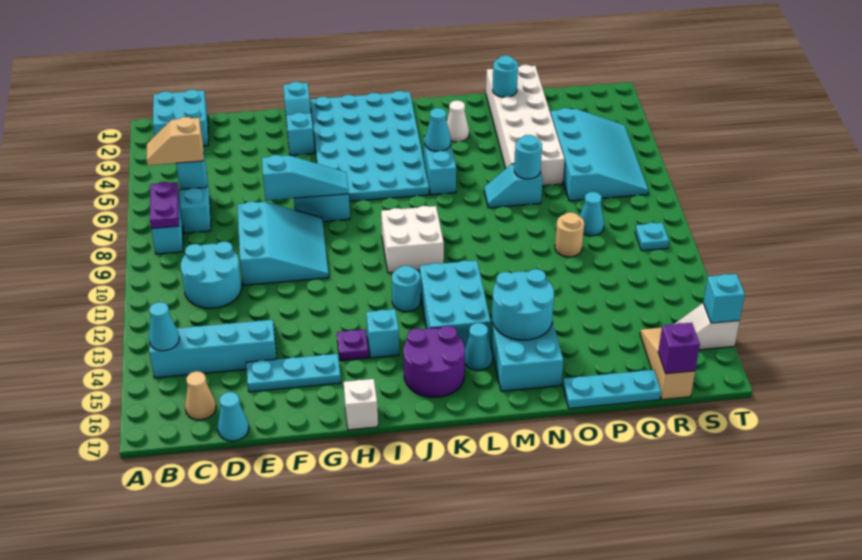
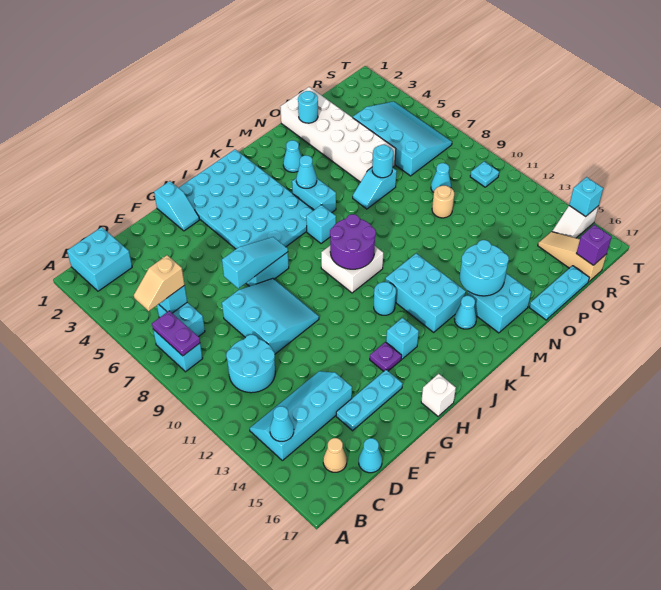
cyan 1x1 brick [286,112,315,155] -> cyan 1x1 brick moved to [306,205,336,244]
purple 2x2 round brick [404,326,465,397] -> purple 2x2 round brick moved to [330,214,376,269]
white 1x1 cone [447,100,469,142] -> cyan 1x1 cone [283,140,301,172]

